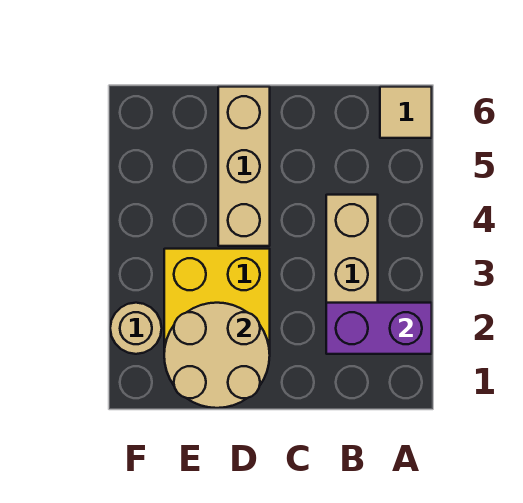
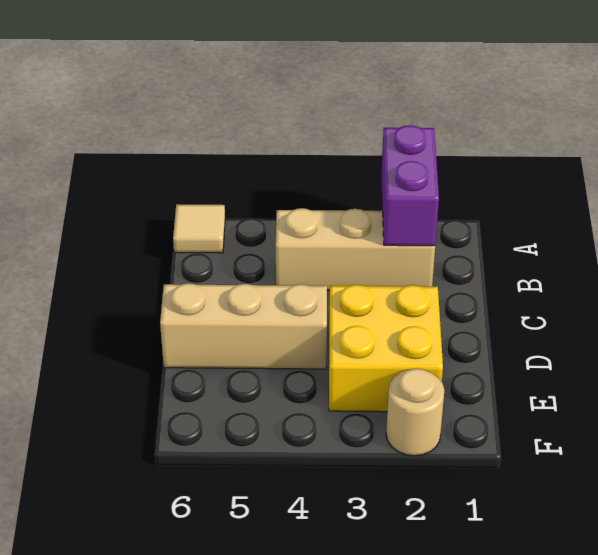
tan 2x2 round brick [164,303,270,408] -> none

